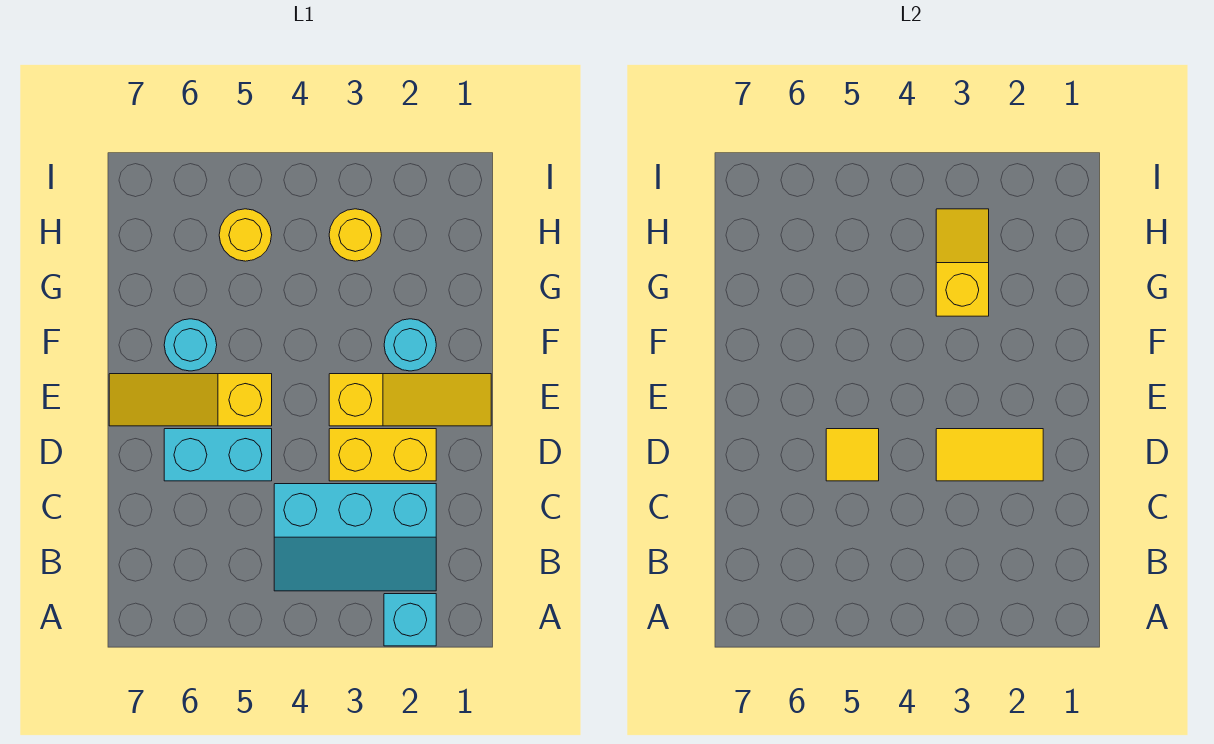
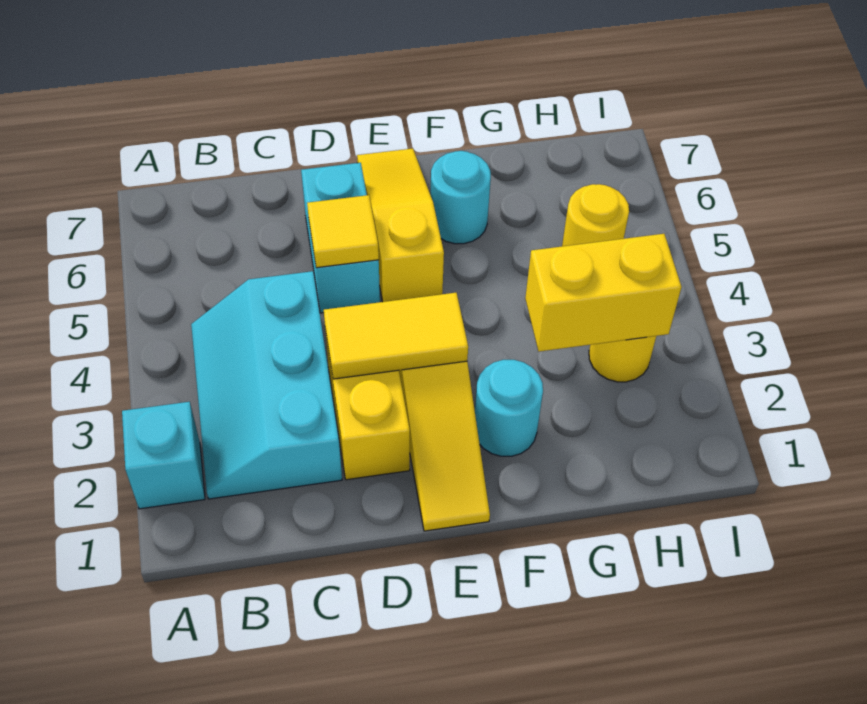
yellow 1x2 tile [936,429,1043,481] -> yellow 1x2 tile turned to [324,293,468,379]
yellow 1x2 slope [936,209,989,316] -> yellow 1x2 brick [525,234,682,352]

